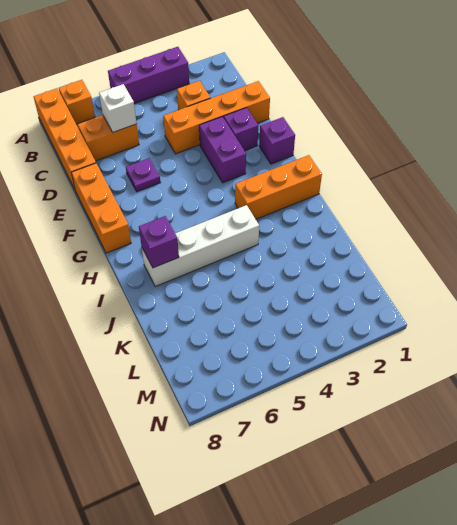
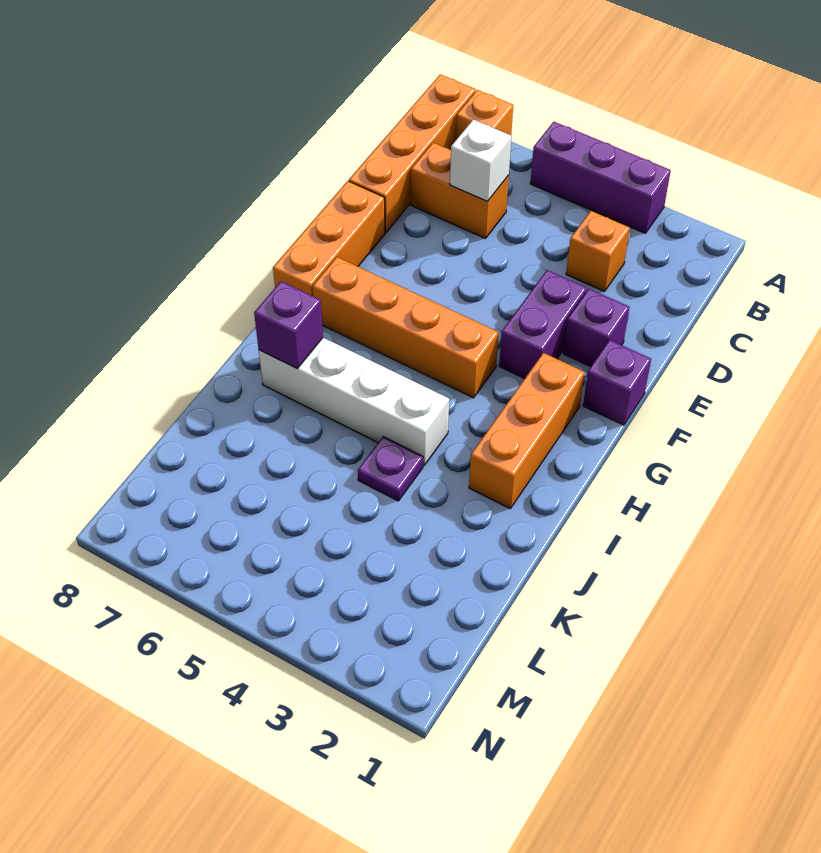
orange 1x4 brick [163,81,270,154] -> orange 1x4 brick moved to [312,257,498,398]
purple 1x1 plate [126,158,160,192] -> purple 1x1 plate moved to [358,437,423,501]
orange 1x3 brick [235,155,322,219] -> orange 1x3 brick turned to [469,353,585,508]

